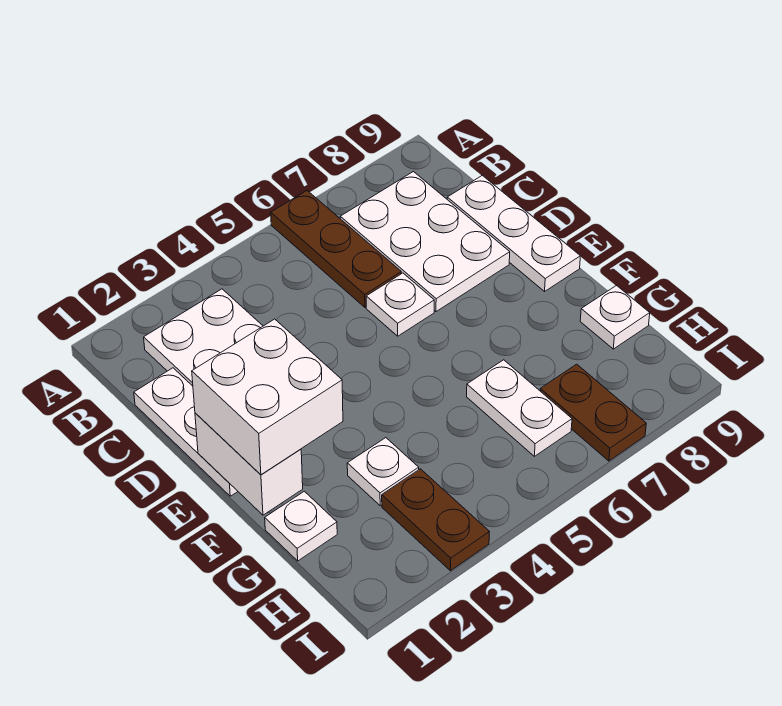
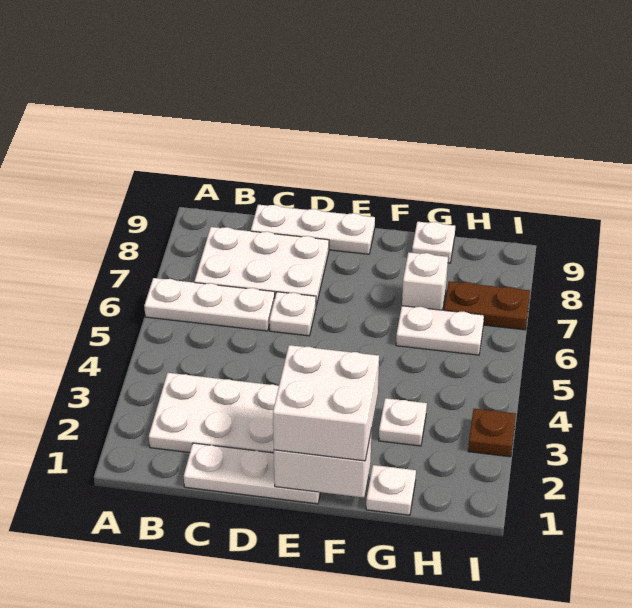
brown 1x3 plate [271,191,401,307] -> white 1x3 plate [144,278,275,331]
none -> white 1x1 brick [402,252,448,310]
brown 1x2 plate [382,469,489,571] -> brown 1x1 plate [468,409,516,457]

